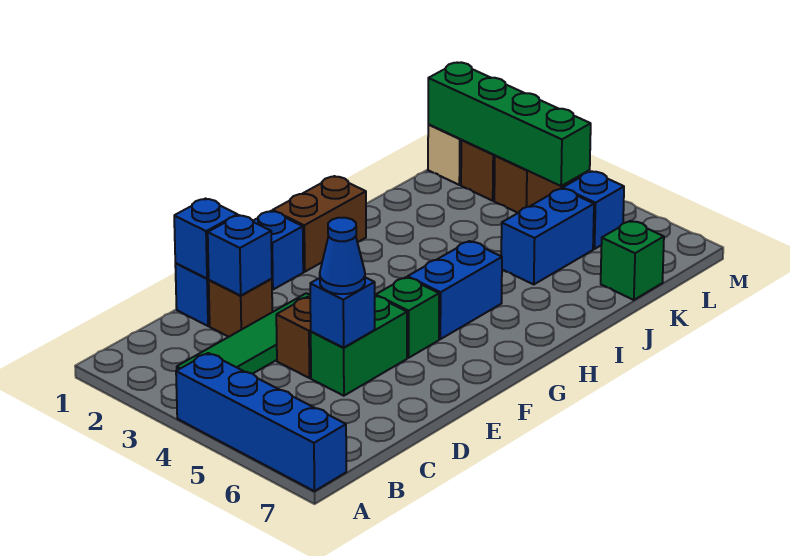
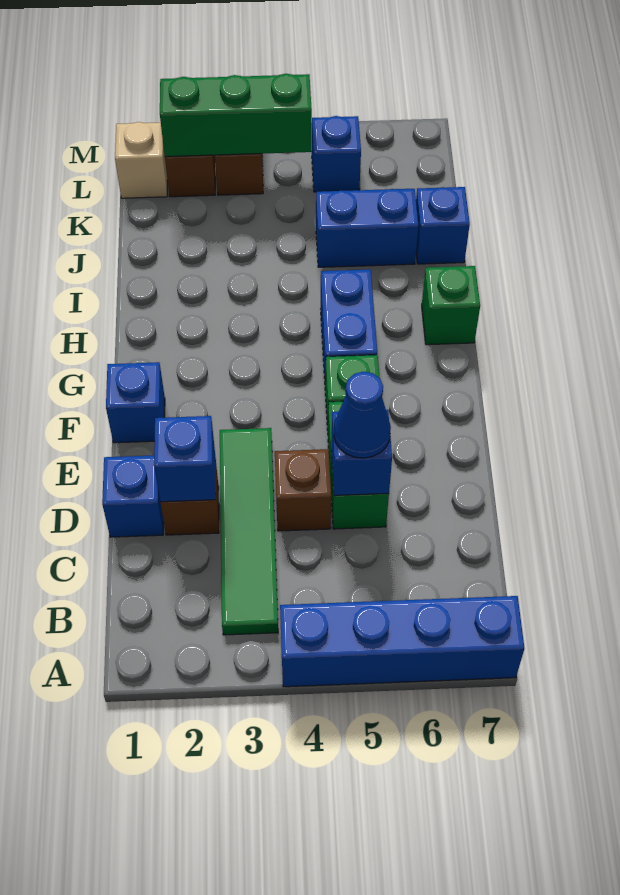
blue 1x1 brick [174,199,237,279] -> blue 1x1 brick moved to [416,187,470,264]
brown 1x2 brick [273,176,366,272] -> none
blue 1x2 brick [501,188,594,284] -> blue 1x2 brick turned to [316,189,419,267]
green 1x1 brick [601,221,664,300] -> green 1x1 brick moved to [422,266,480,345]
green 1x4 brick [428,62,591,186] -> green 1x3 brick [160,74,312,157]

